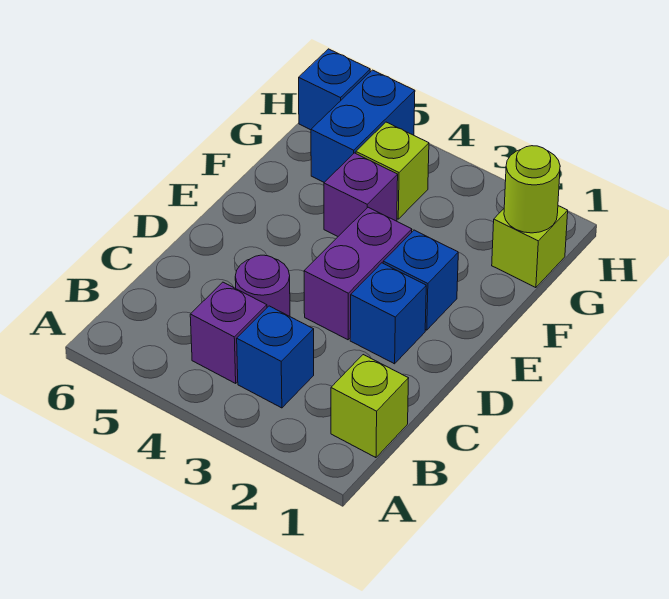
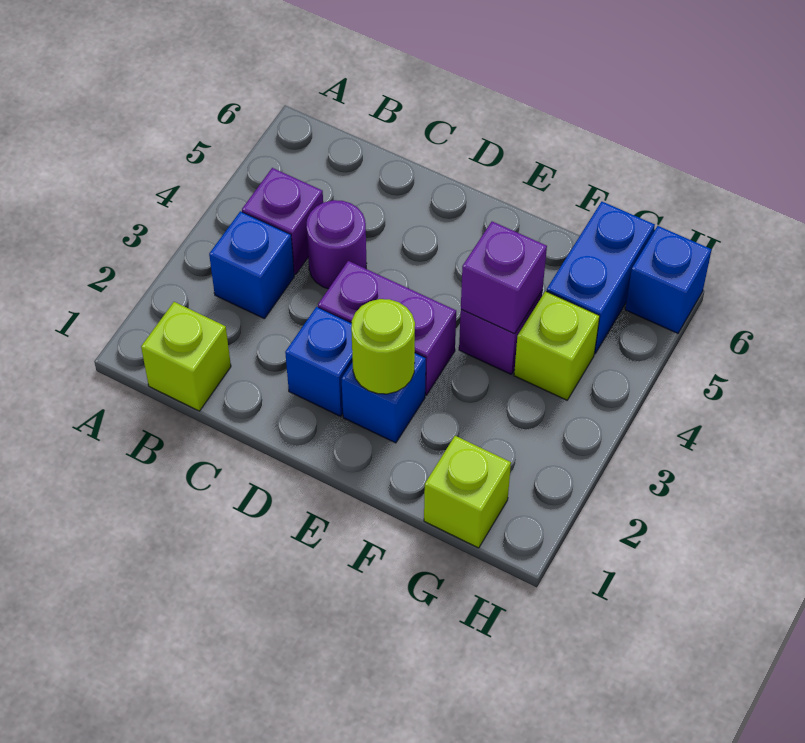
none -> purple 1x1 brick [461,222,547,334]
lime 1x1 round brick [504,146,560,233] -> lime 1x1 round brick moved to [351,299,415,394]
blue 1x2 brick [311,70,415,182] -> blue 1x2 brick turned to [546,202,655,354]

